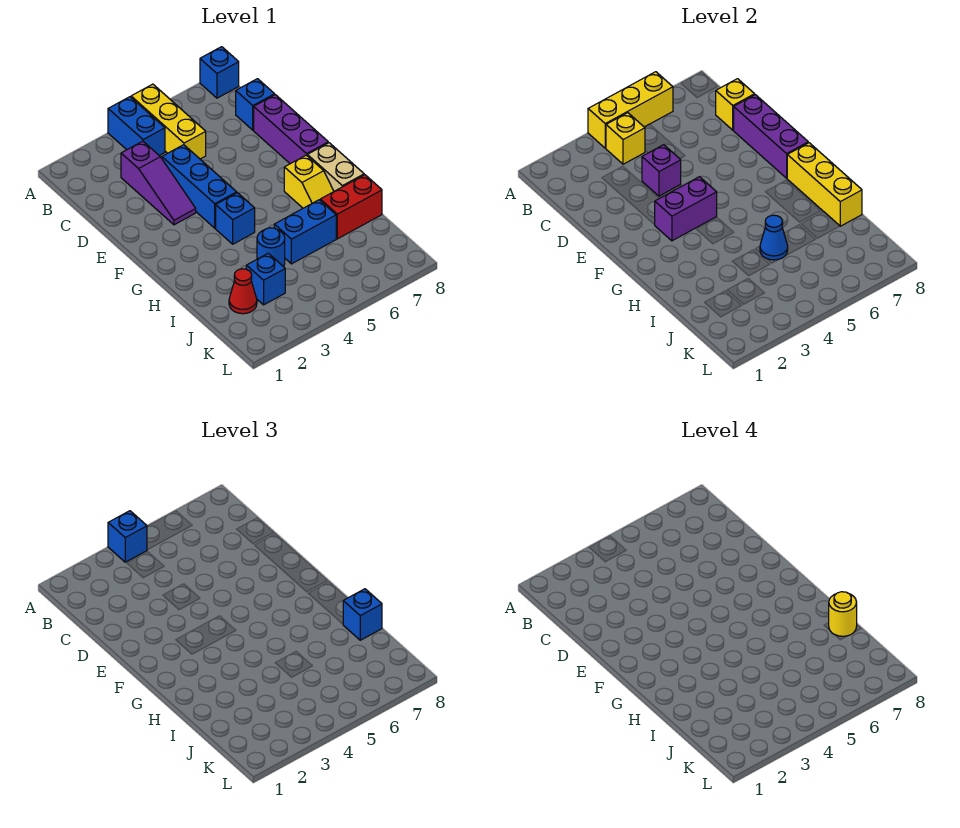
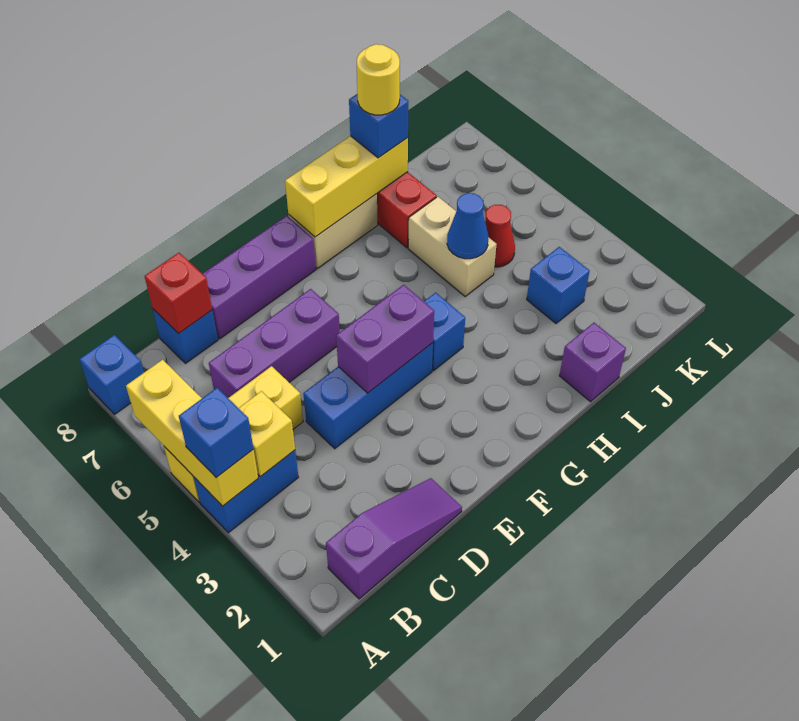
purple 1x3 slope [121,141,196,225] -> purple 1x3 slope moved to [326,478,462,599]
yellow 1x1 brick [716,79,755,130] -> red 1x1 brick [145,253,212,333]
purple 1x1 brick [642,145,681,196] -> purple 1x1 brick moved to [559,323,626,402]
purple 1x3 brick [734,95,808,178] -> purple 1x3 brick moved to [209,289,340,398]
purple 1x2 brick [655,177,717,241] -> purple 1x2 brick turned to [336,285,434,393]
yellow 1x2 slope [284,155,334,208] -> none
blue 1x1 round brick [257,228,285,267] -> none
blue 1x2 brick [274,200,336,264] -> tan 1x2 brick [408,197,497,297]
red 1x1 cone [229,269,257,314] -> red 1x1 cone moved to [485,205,515,267]

